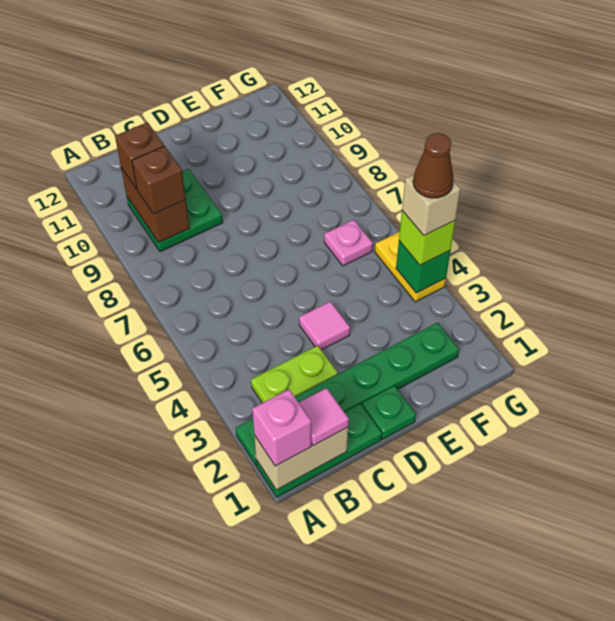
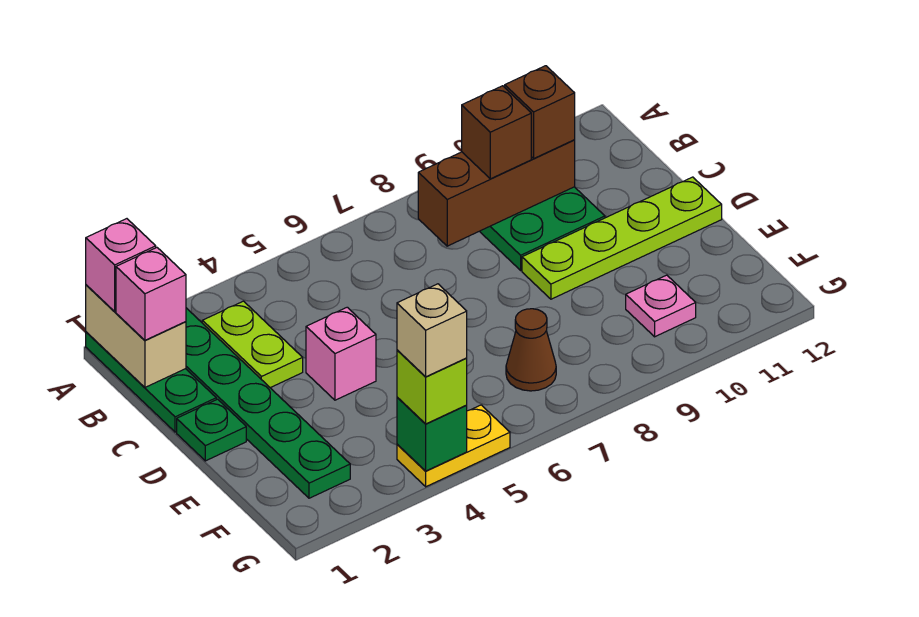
pink 1x1 tile [299,388,349,446] -> pink 1x1 brick [116,248,186,340]
brown 1x2 brick [121,168,190,243] -> brown 1x3 brick [418,140,575,246]
pink 1x1 tile [299,301,350,350] -> pink 1x1 brick [306,307,376,400]
none -> lime 1x4 plate [522,177,722,299]
pink 1x1 plate [324,220,373,266] -> pink 1x1 plate moved to [626,275,696,337]
brown 1x1 cone [413,133,454,198] -> brown 1x1 cone moved to [506,309,556,391]

